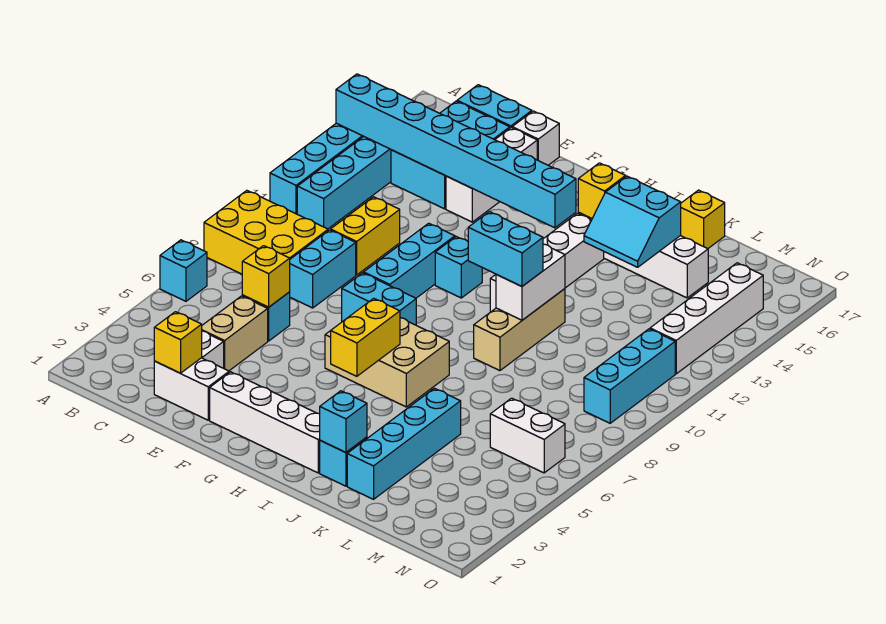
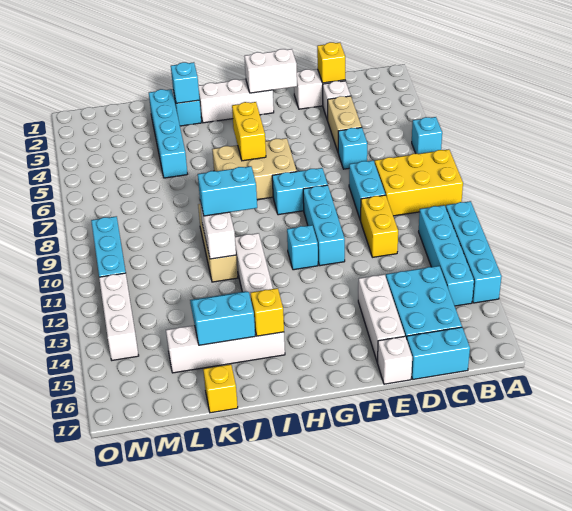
cyan 1x8 brick [336,74,576,228] -> none
yellow 1x1 brick [242,246,290,307] -> none
white 1x4 brick [210,372,320,473] -> white 1x3 brick [198,79,274,123]
white 1x2 brick [490,398,565,473] -> white 1x2 brick moved to [245,49,297,93]
white 1x4 brick [650,263,763,374] -> white 1x3 brick [99,273,139,360]

